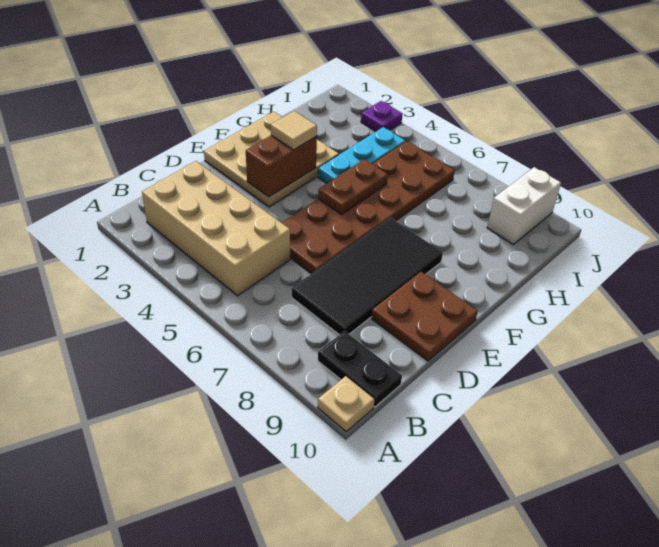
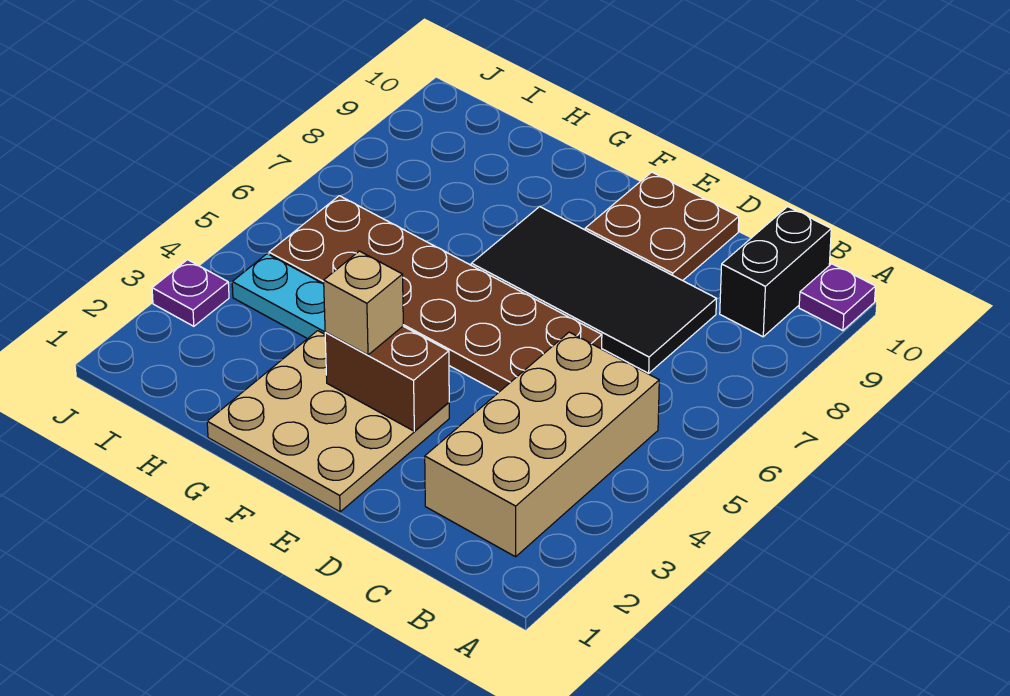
tan 1x1 plate [318,376,375,432] -> purple 1x1 plate [799,264,876,331]
black 1x2 plate [318,331,402,407] -> black 1x2 brick [720,207,831,337]
tan 1x1 tile [271,111,317,150] -> tan 1x1 brick [324,251,403,355]
brown 1x2 plate [318,159,388,214] -> none
white 1x2 brick [487,167,561,244] -> none

